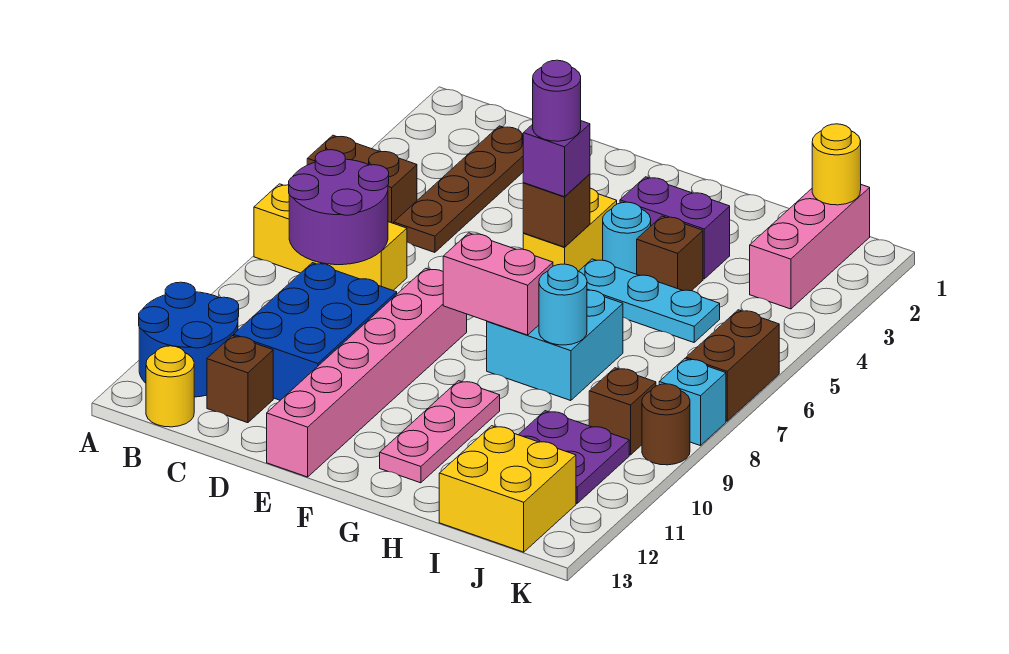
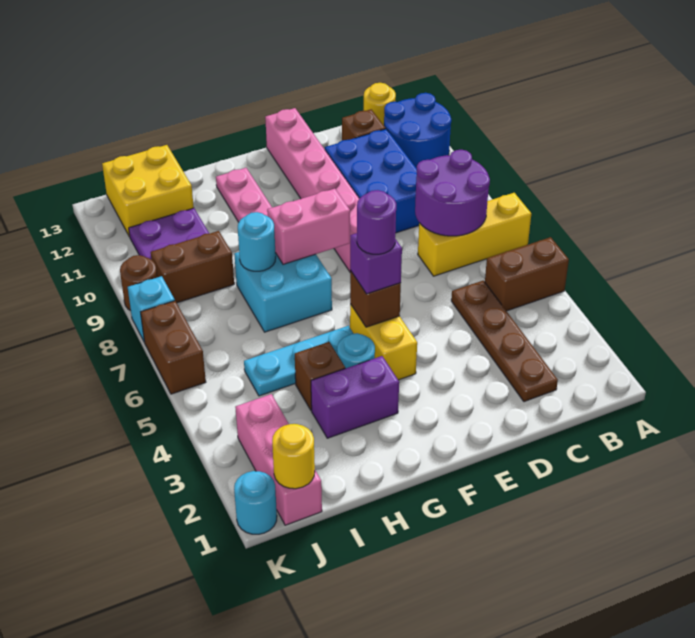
brown 1x1 brick [589,368,656,455] -> brown 1x2 brick [151,231,234,303]
none -> cyan 1x1 round brick [234,471,277,534]

